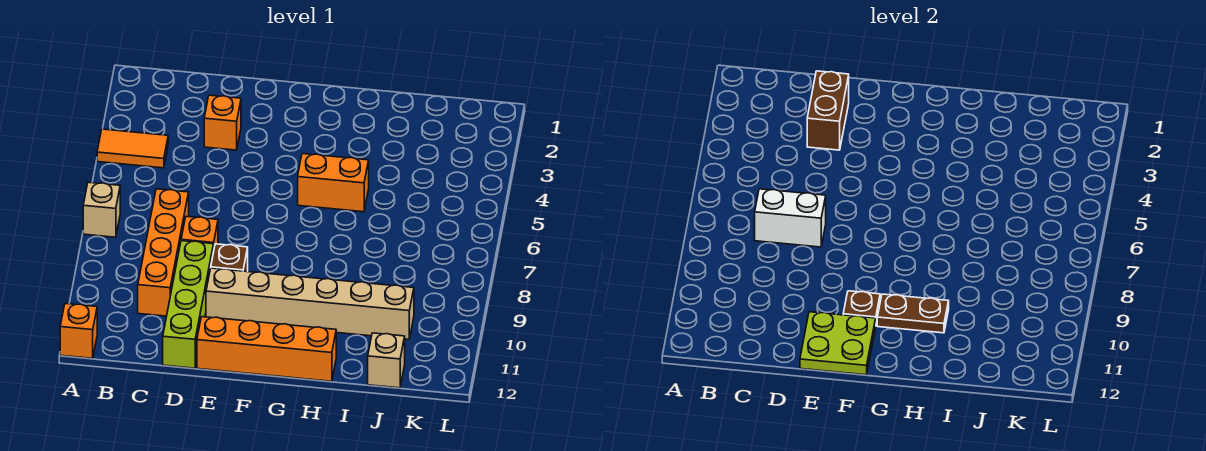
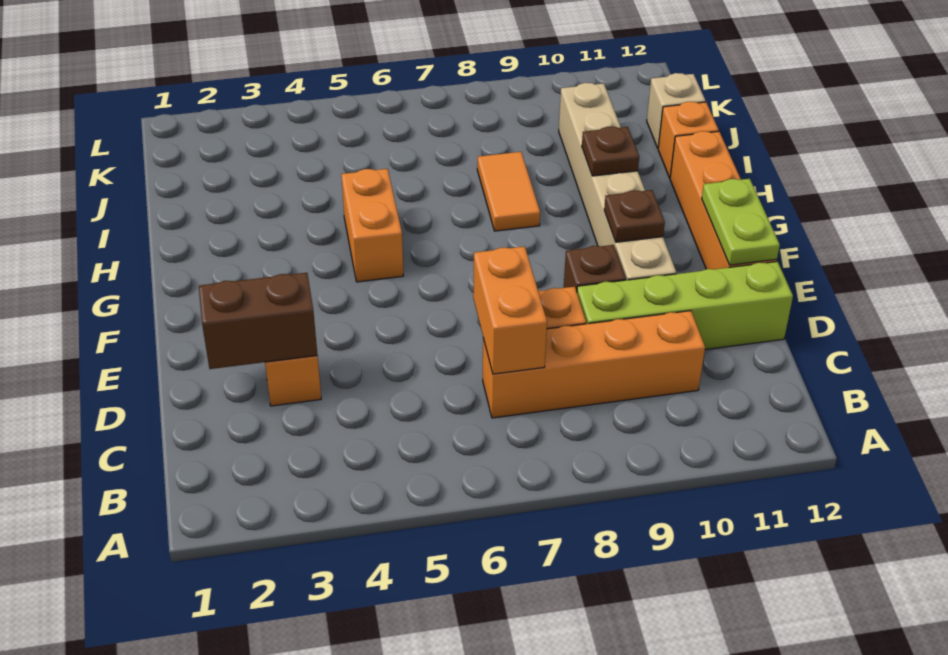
orange 1x2 tile [97,129,168,168] -> orange 1x2 tile moved to [477,152,540,231]
tan 1x1 brick [83,182,120,237] -> none
orange 1x1 brick [60,304,97,358] -> orange 1x1 brick moved to [658,102,719,178]
white 1x2 brick [755,189,826,247] -> orange 1x2 brick [473,246,547,374]
lime 2x2 plate [800,312,876,375] -> lime 1x2 plate [702,179,780,265]
brown 1x2 plate [877,294,949,333] -> brown 1x1 plate [582,127,639,176]

